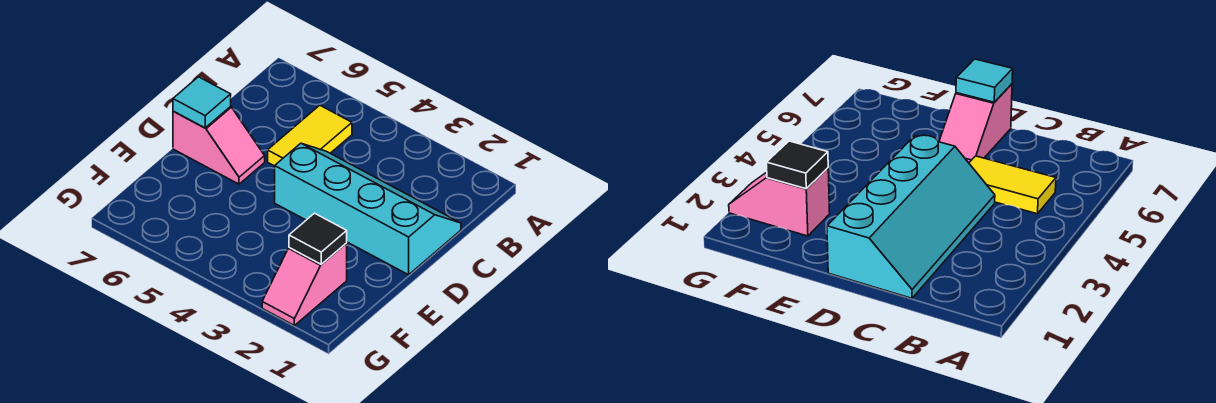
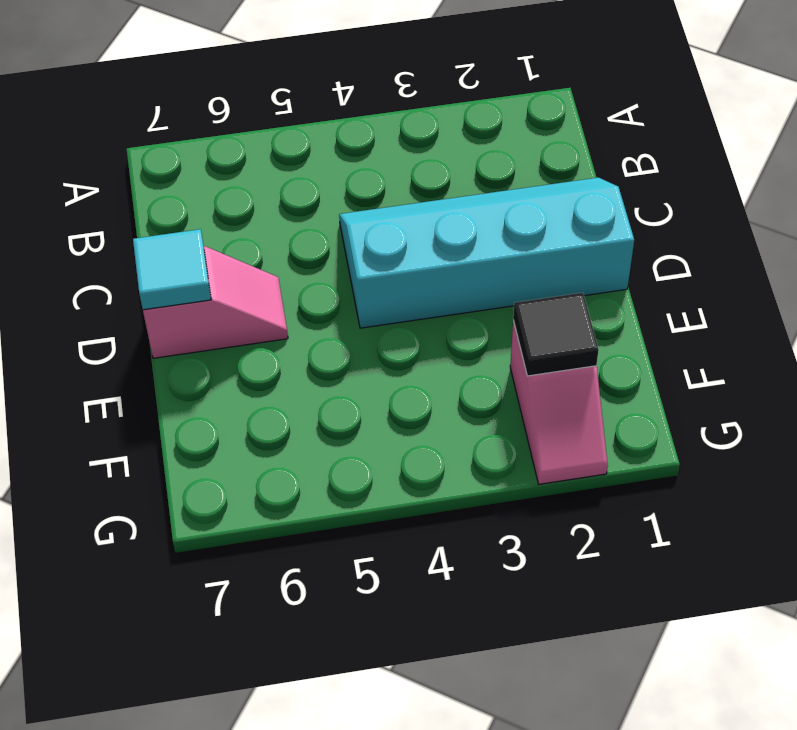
yellow 1x2 tile [268,105,352,166] -> none

